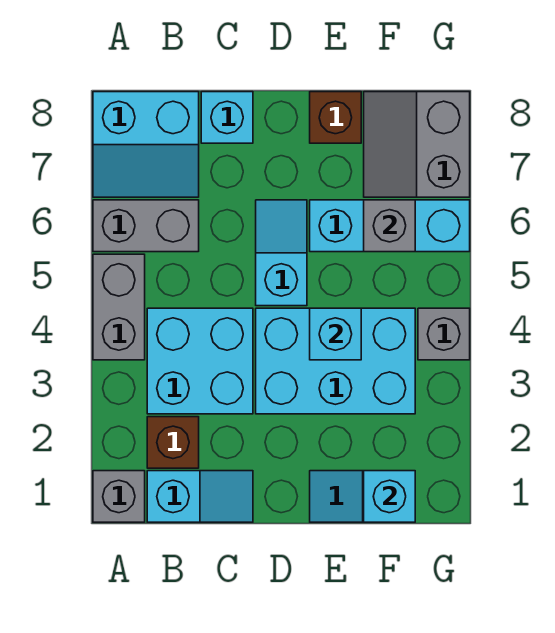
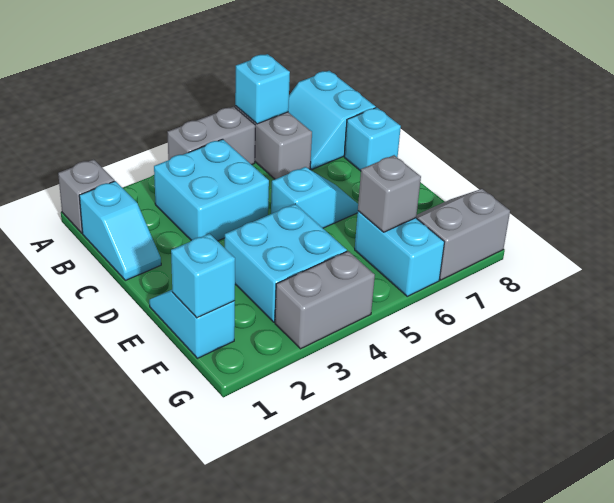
brown 1x1 brick [147,417,199,468] -> none
cyan 2x3 brick [256,308,415,414] -> cyan 2x2 brick [225,204,347,322]
cyan 1x1 brick [310,308,361,360] -> cyan 1x1 brick moved to [235,54,290,124]
cyan 1x3 brick [310,200,470,252] -> cyan 1x2 brick [355,211,444,296]
brown 1x1 brick [310,92,361,143] -> none
grey 1x1 brick [418,308,470,360] -> grey 1x2 brick [275,251,375,349]

